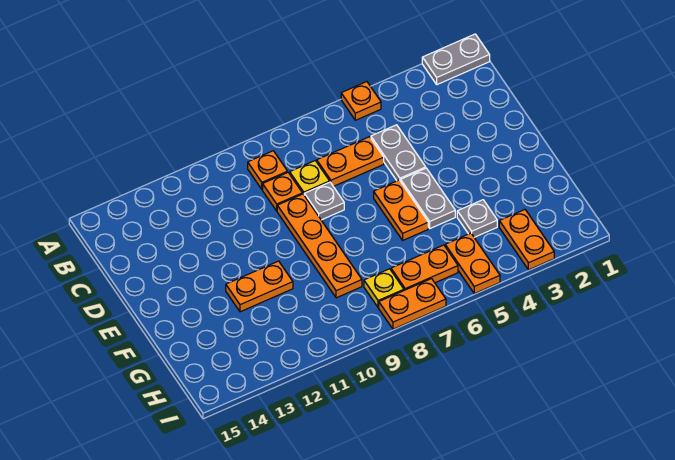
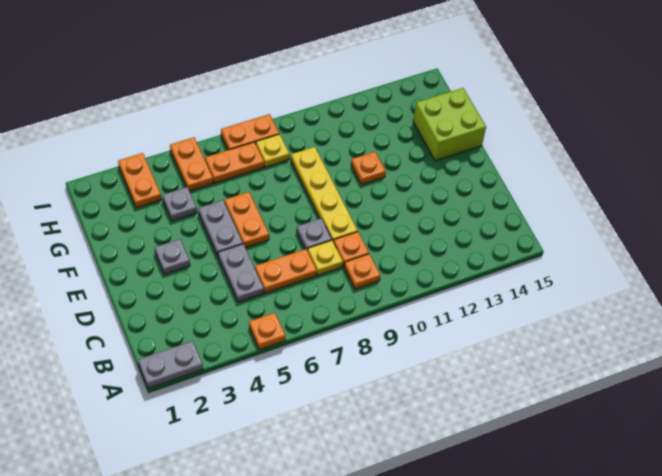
orange 1x4 plate [277,194,362,298] -> yellow 1x4 plate [291,147,358,242]
none -> grey 1x1 plate [155,239,190,274]
orange 1x2 plate [226,261,293,312] -> orange 1x1 plate [351,152,386,185]
none -> lime 2x2 brick [413,88,486,161]

